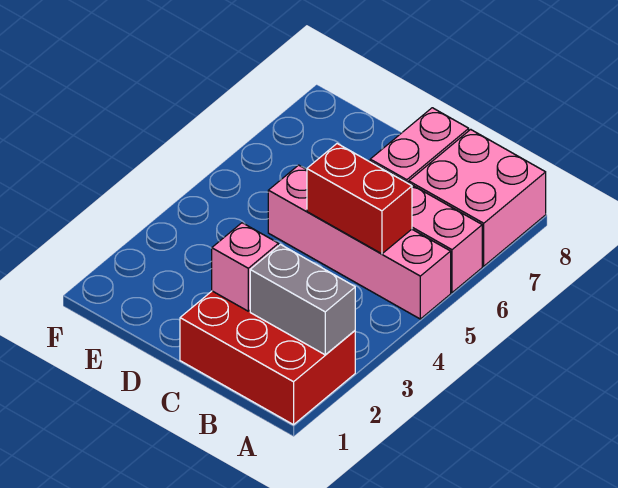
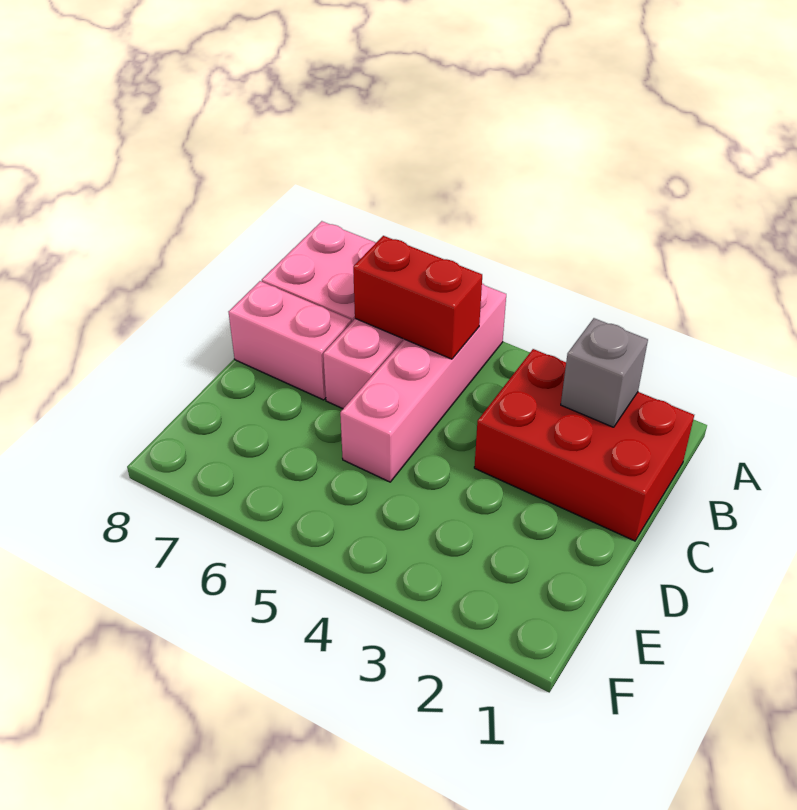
red 2x3 brick [180,291,355,425] -> red 2x3 brick turned to [474,349,694,541]
grey 1x2 brick [250,245,355,355] -> grey 1x1 brick [561,318,648,427]
red 1x2 brick [307,144,412,254] -> red 1x2 brick turned to [353,236,482,359]
pink 1x1 brick [212,223,279,311] -> none

